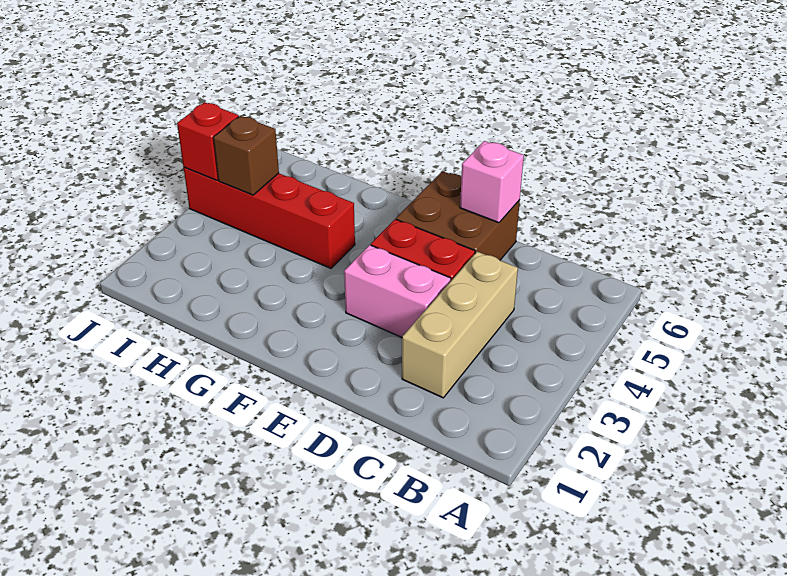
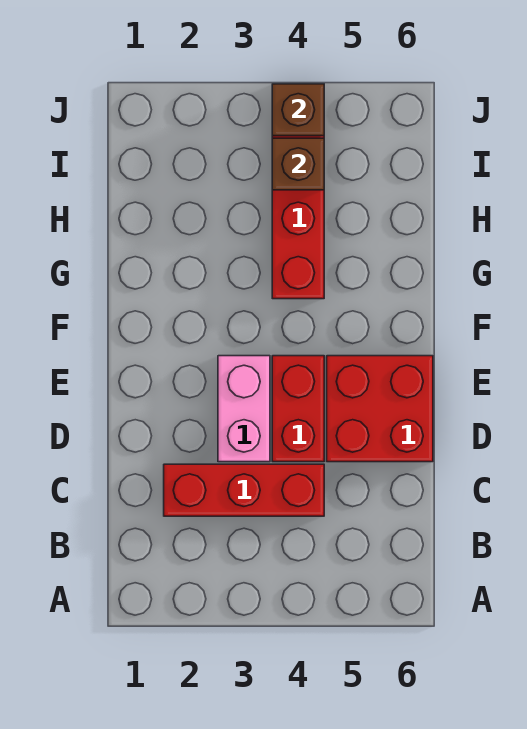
tan 1x3 brick [402,252,518,398] -> red 1x3 brick [164,464,324,516]
brown 2x2 brick [396,171,520,260] -> red 2x2 brick [327,356,433,462]
pink 1x1 brick [460,141,524,223] -> none
red 1x1 brick [177,102,239,180] -> brown 1x1 brick [272,84,324,136]

